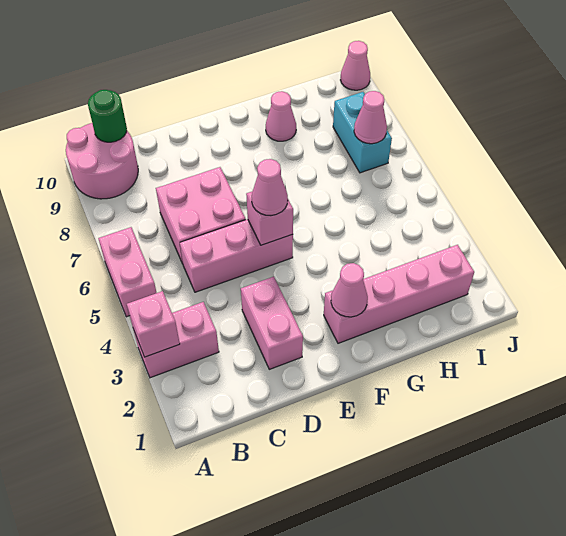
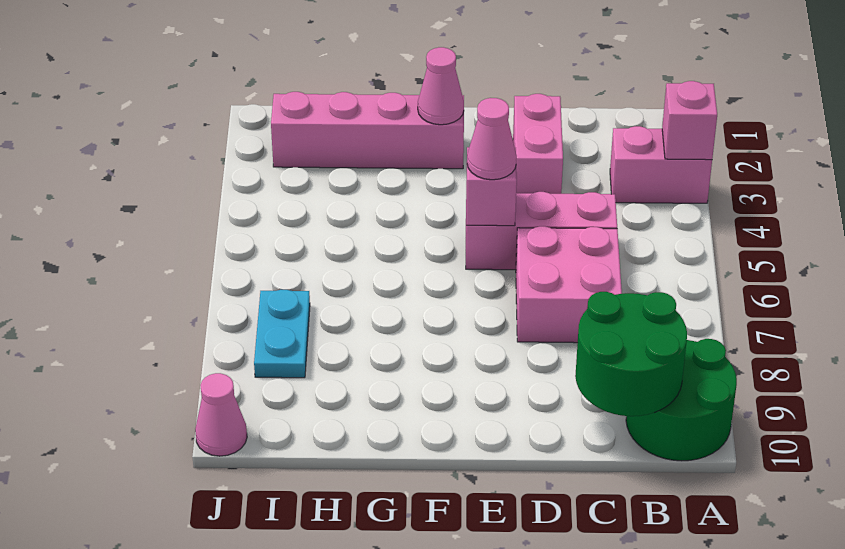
pink 1x2 brick [98,227,156,317] -> none
pink 2x2 round brick [66,123,138,199] -> green 2x2 round brick [626,339,737,461]
green 1x1 round brick [88,90,127,142] -> green 2x2 round brick [575,292,687,416]
pink 1x1 cone [266,91,296,141] -> none
cyan 1x2 brick [333,92,392,173] -> cyan 1x2 plate [254,290,310,378]
pink 1x1 cone [354,91,387,144] -> none

